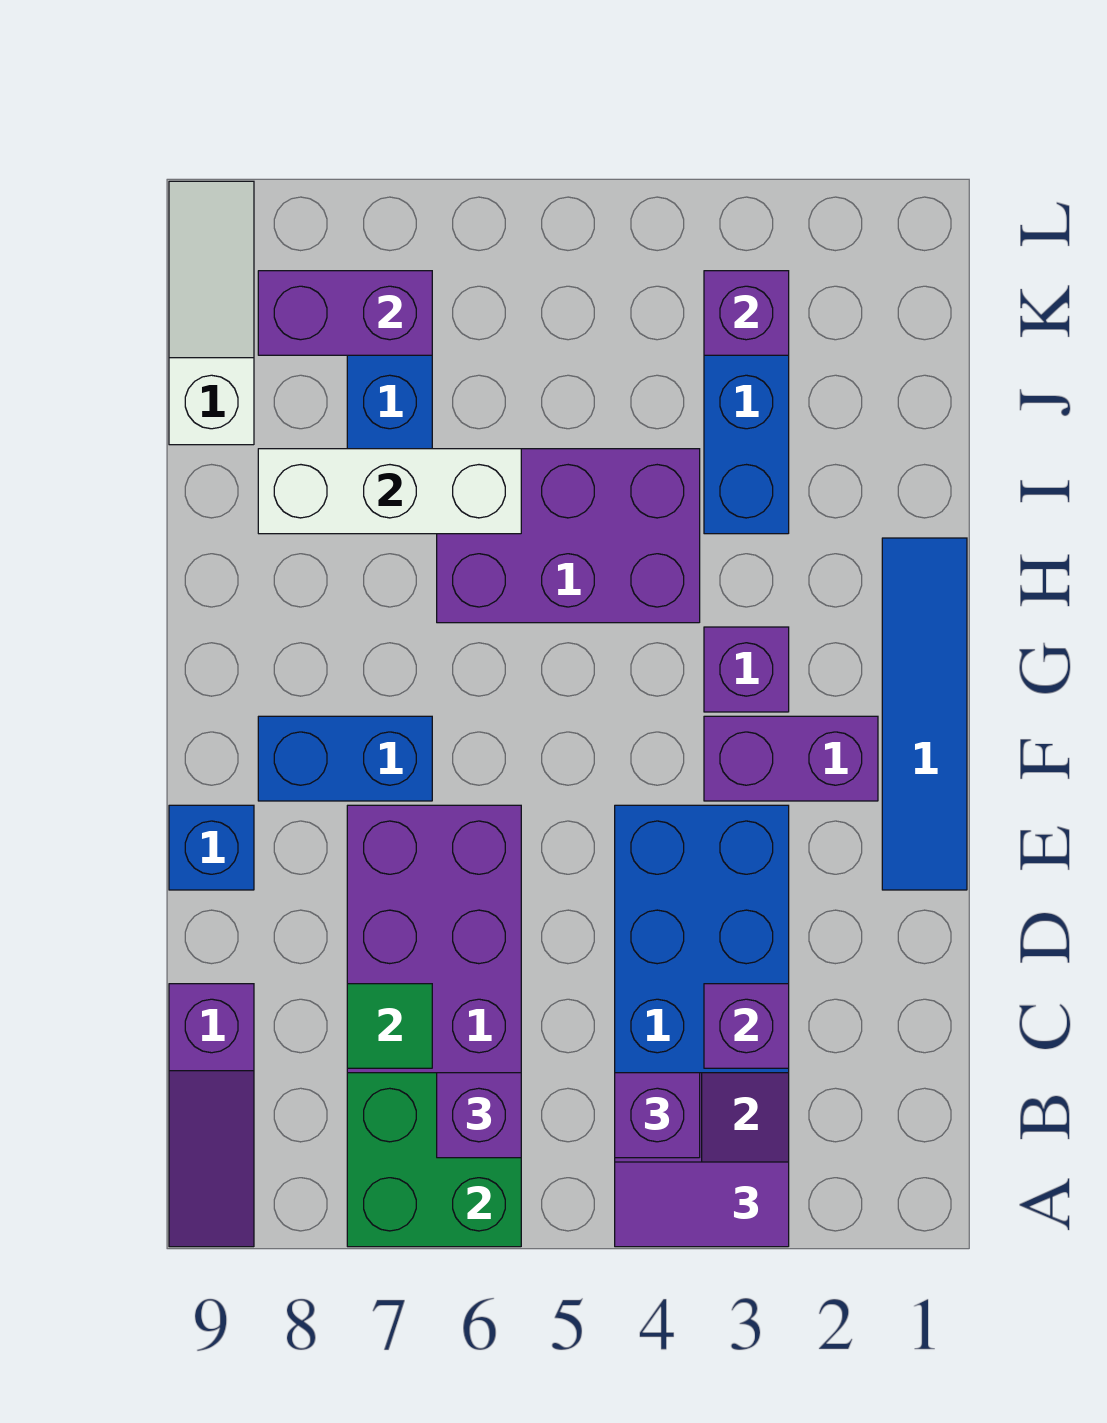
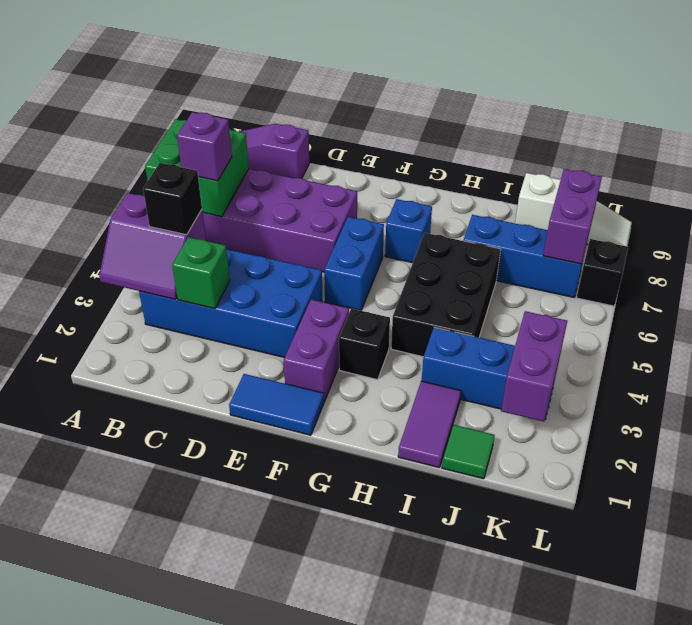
purple 1x2 tile [615,1162,789,1247] -> purple 1x2 tile moved to [398,381,461,468]
purple 1x1 brick [615,1073,700,1158] -> black 1x1 brick [143,163,202,235]
purple 1x1 brick [704,984,789,1068] -> green 1x1 brick [172,237,230,309]
green 1x1 tile [347,984,432,1068] -> green 1x1 tile moved to [442,425,495,479]
blue 1x4 tile [882,538,967,890] -> blue 1x2 tile [229,374,324,435]
blue 1x1 brick [169,805,254,890] -> blue 1x1 brick moved to [385,199,432,263]
blue 1x2 brick [258,716,432,801] -> blue 1x2 brick moved to [324,217,384,311]
purple 1x1 brick [704,627,789,712] -> black 1x1 brick [339,309,390,380]
purple 2x3 brick [437,449,700,623] -> black 2x3 brick [391,233,501,357]
white 1x3 brick [258,449,521,534] -> none
purple 1x1 brick [704,271,789,355] -> purple 1x2 brick [501,311,567,422]
none -> black 1x1 brick [577,239,628,306]

